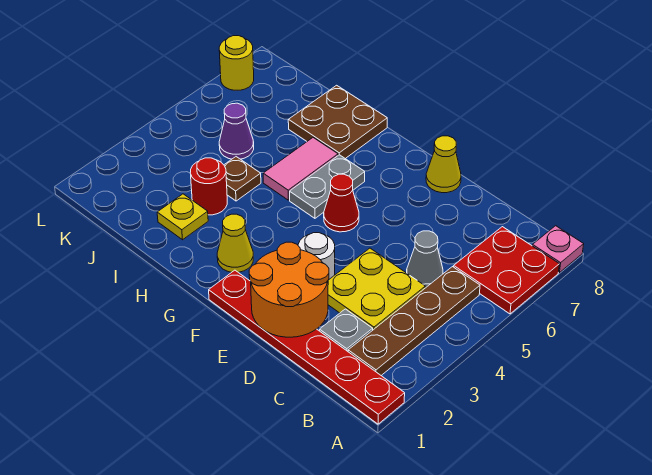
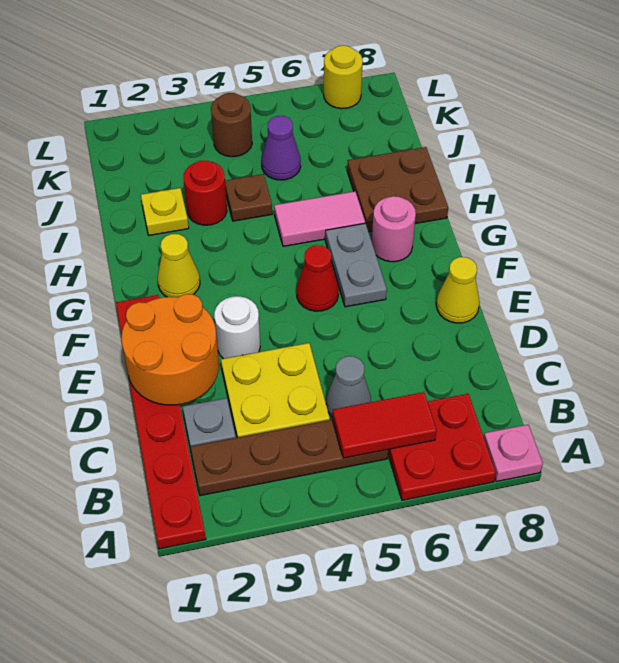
none -> red 1x2 tile [333,392,437,458]
grey 1x2 plate [290,155,365,218] -> grey 1x2 plate turned to [325,223,387,307]
none -> pink 1x1 round brick [372,196,416,262]
none -> brown 1x1 round brick [211,93,252,157]

